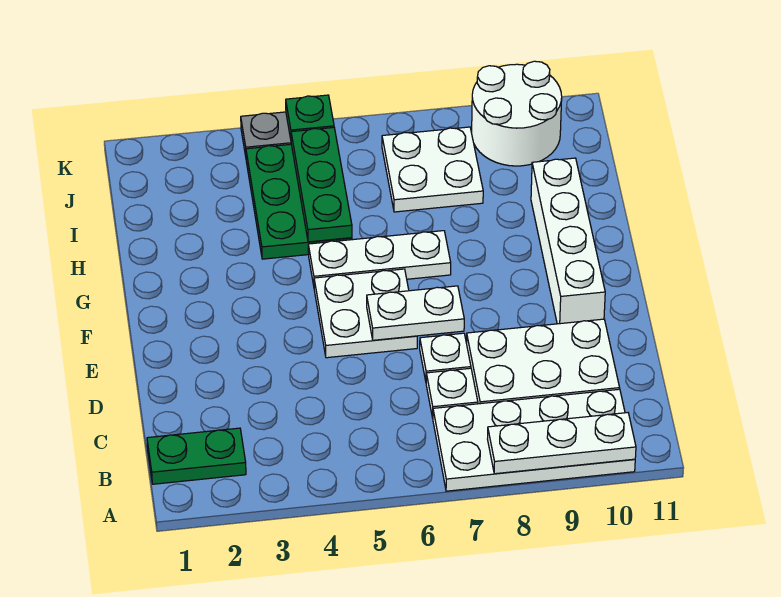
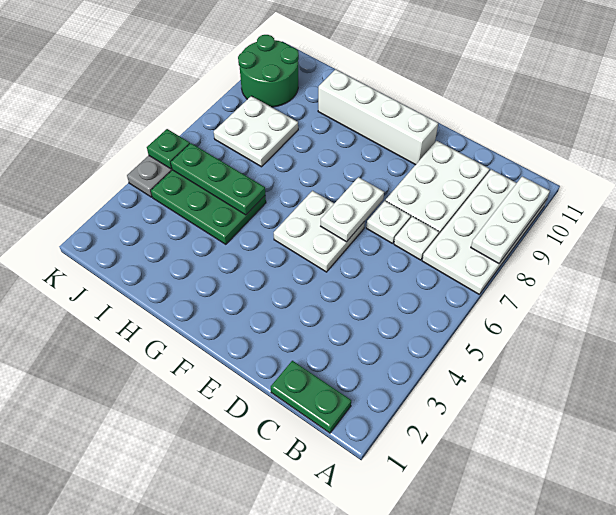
green 1x2 plate [147,428,246,484] -> green 1x2 plate turned to [271,361,351,433]
white 1x3 plate [308,231,451,285] -> none
white 2x2 round brick [472,61,562,166] -> green 2x2 round brick [238,35,299,107]

